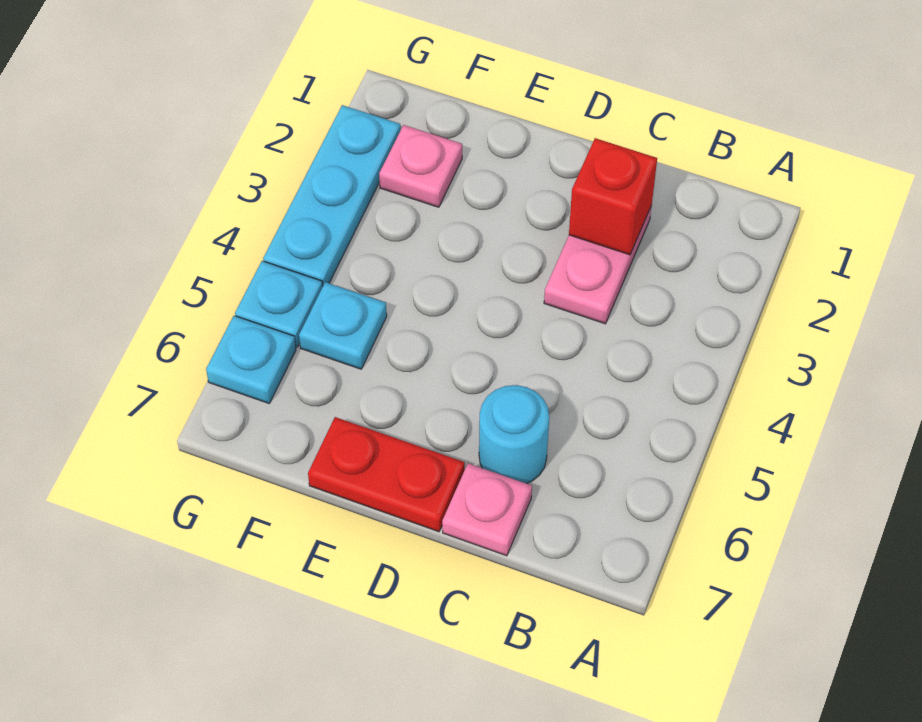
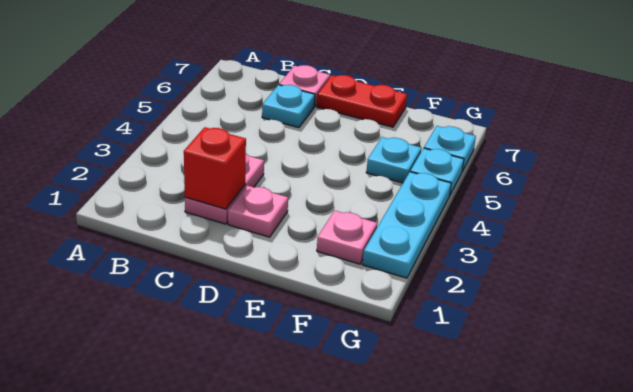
cyan 1x1 round brick [479,385,549,484] -> cyan 1x1 plate [262,85,315,128]
none -> pink 1x1 plate [228,185,288,237]

